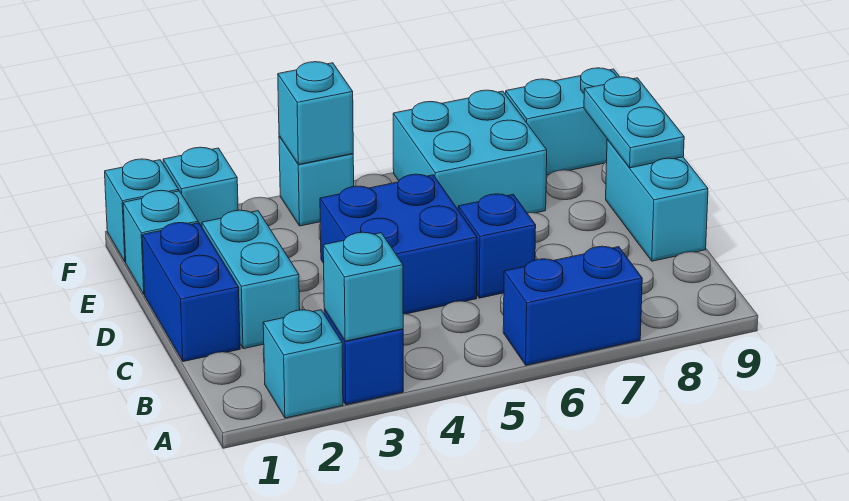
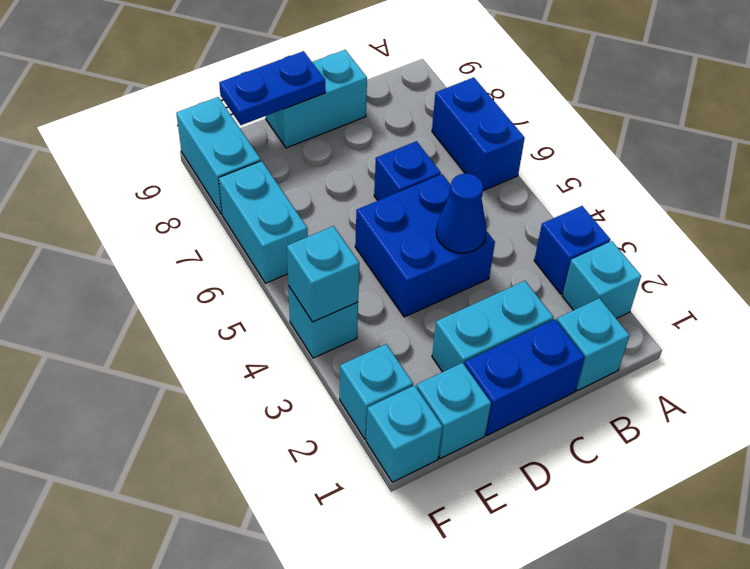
cyan 1x1 brick [323,232,403,341] -> cyan 1x1 brick moved to [557,298,630,391]
none -> blue 1x1 cone [436,174,487,253]
cyan 1x2 plate [584,77,684,168] -> blue 1x2 plate [219,51,325,125]
cyan 2x2 brick [393,90,547,213] -> cyan 1x2 brick [219,161,308,283]

